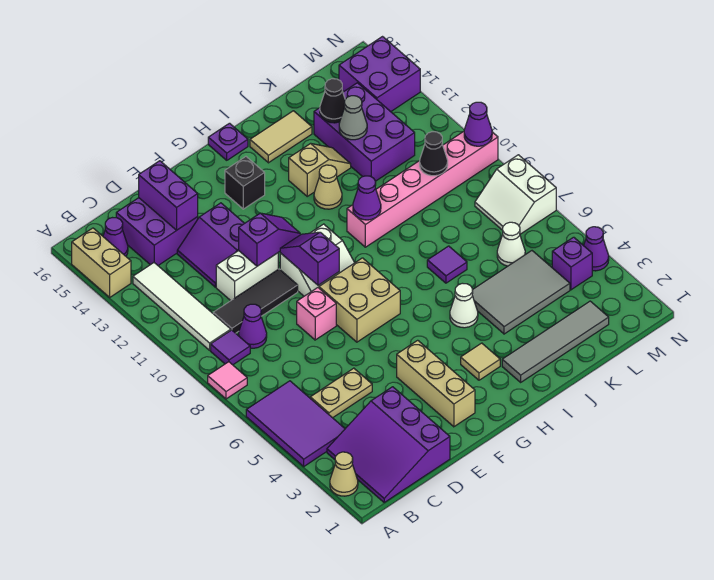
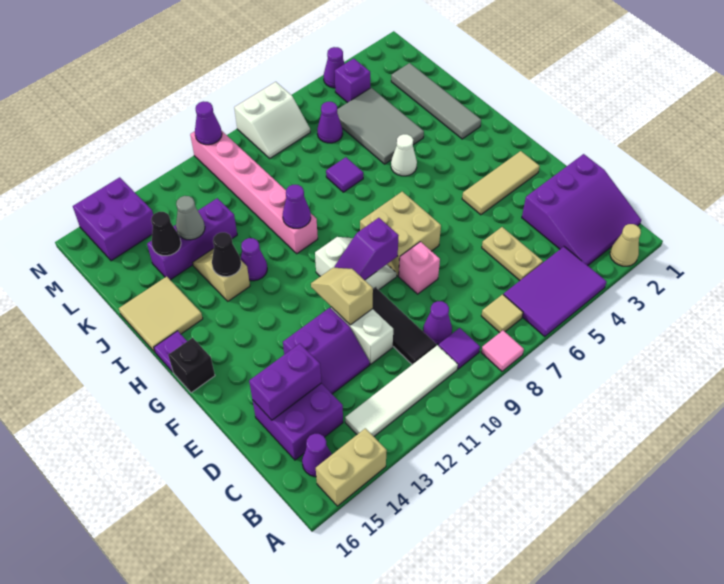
purple 1x2 slope [239,213,300,266] -> tan 1x2 slope [311,268,373,325]
tan 1x3 brick [397,340,475,427] -> tan 1x3 tile [462,151,540,215]
black 1x1 brick [225,157,265,209] -> black 1x1 brick moved to [168,338,215,393]
tan 1x1 tile [461,343,500,380] -> tan 1x1 tile moved to [481,294,523,333]
tan 1x1 cone [314,165,342,209] -> purple 1x1 cone [241,238,267,281]
tan 1x2 tile [250,111,312,163] -> tan 2x2 tile [119,276,203,352]
purple 2x3 brick [314,83,415,181] -> purple 1x3 brick [147,198,237,280]
white 1x1 cone [497,222,525,266] -> purple 1x1 cone [317,102,343,143]
black 1x1 cone [420,132,448,176] -> black 1x1 cone moved to [212,232,241,277]

